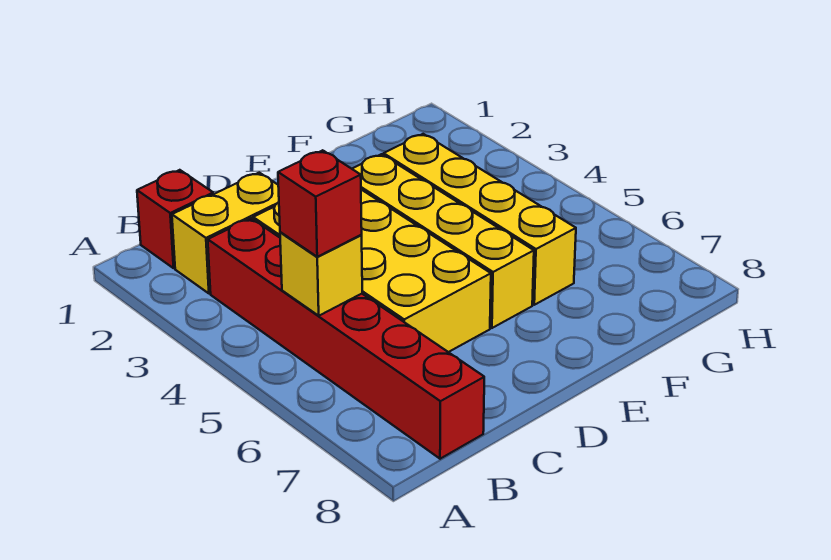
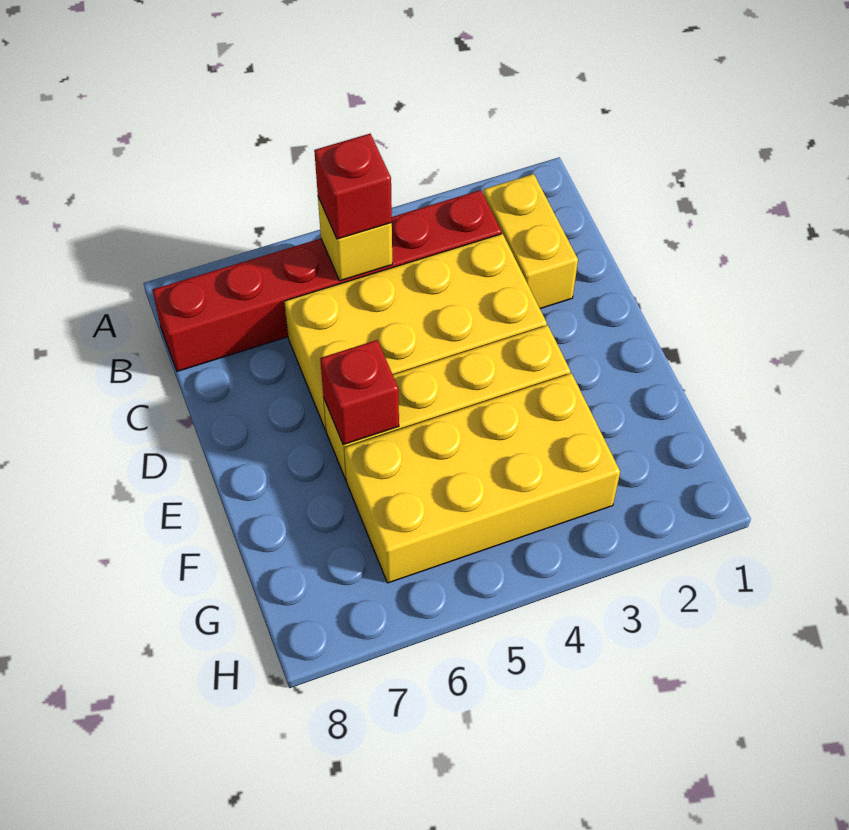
red 1x1 brick [137,170,213,268] -> red 1x1 brick moved to [320,340,399,445]
yellow 1x4 brick [384,134,576,305] -> yellow 2x4 brick [344,373,620,583]

